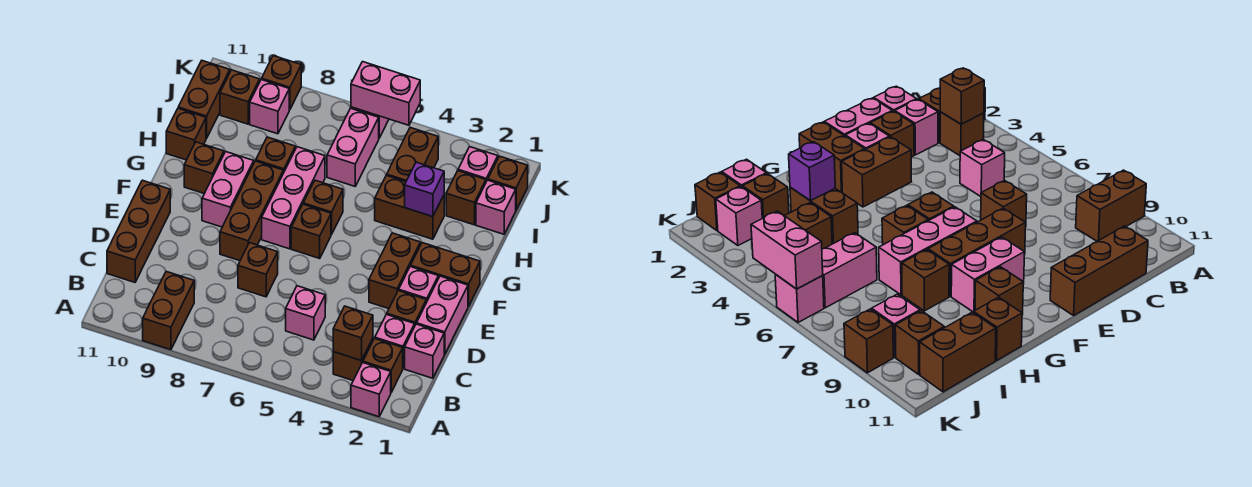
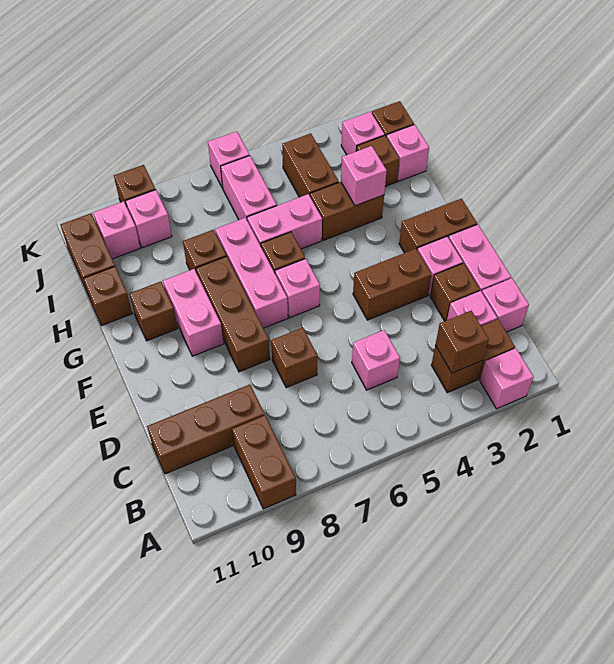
brown 1x3 brick [107,180,170,282] -> brown 1x3 brick turned to [147,385,265,474]
brown 1x2 brick [369,233,420,309] -> brown 1x2 brick turned to [353,249,432,320]
brown 1x1 brick [291,204,331,258] -> pink 1x1 brick [275,259,320,318]
purple 1x1 brick [405,162,444,217] -> pink 1x1 brick [341,146,387,206]
brown 1x1 brick [220,70,260,124] -> pink 1x1 brick [93,201,140,259]
pink 1x2 brick [351,62,420,125] -> pink 1x2 brick moved to [247,194,322,249]

